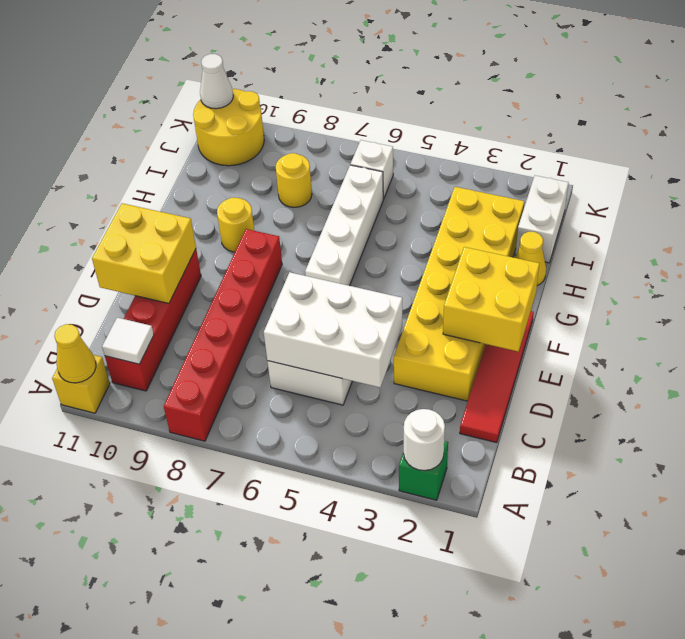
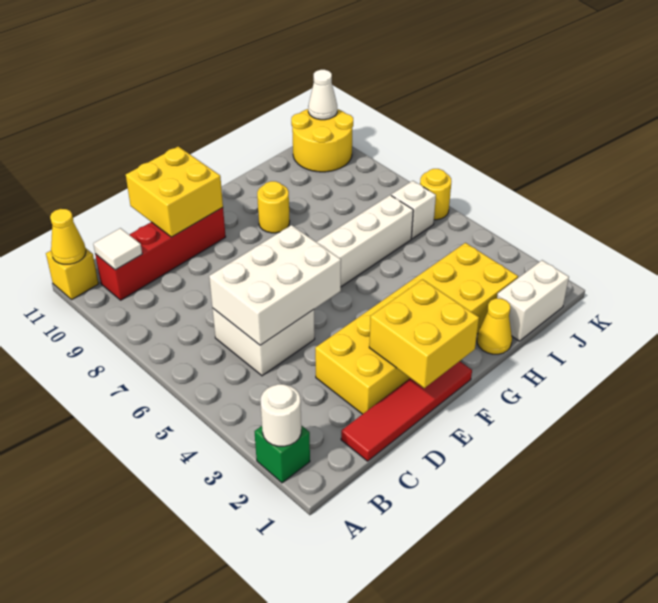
red 1x6 brick [164,229,282,441] -> none
white 2x3 brick [264,272,402,387] -> white 2x3 brick turned to [209,225,341,345]
yellow 1x1 round brick [276,153,312,207] -> yellow 1x1 round brick moved to [420,169,451,220]

